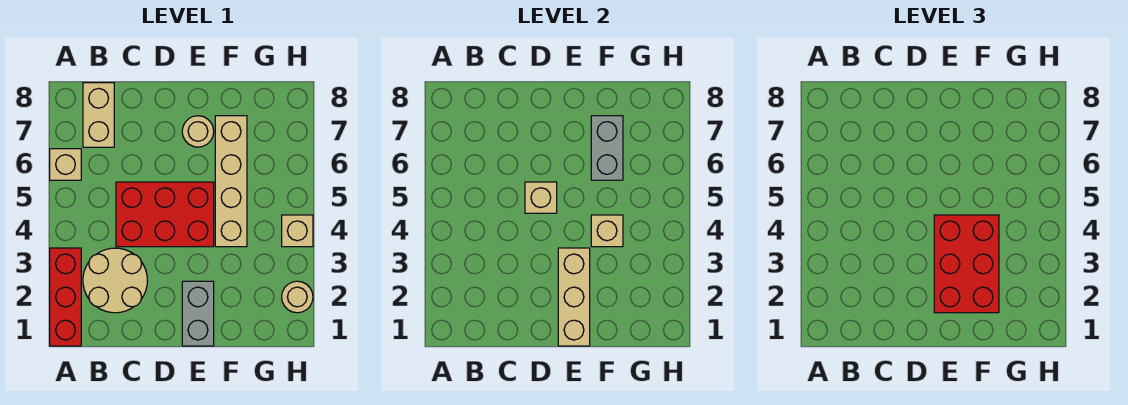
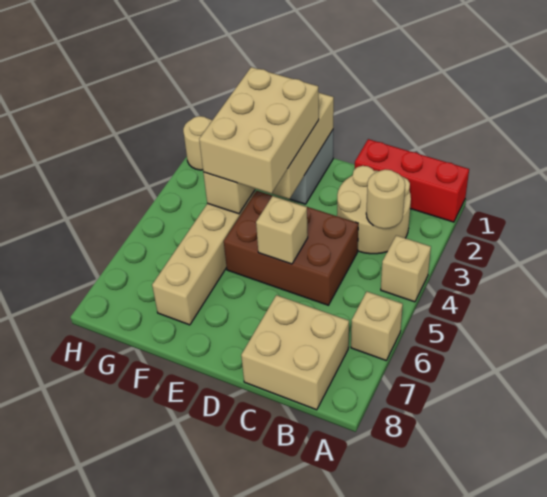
red 1x3 brick [50,248,81,346] -> red 1x3 brick turned to [355,139,469,222]
tan 1x2 brick [83,83,114,147] -> tan 2x2 brick [241,295,349,410]
red 2x3 brick [116,182,214,247] -> brown 2x3 brick [224,191,358,305]
red 2x3 brick [934,215,999,313] -> tan 2x3 brick [199,67,319,194]
tan 1x1 round brick [182,116,214,147] -> tan 1x1 round brick moved to [366,169,405,229]
grey 1x2 brick [591,116,623,180] -> none
tan 1x1 brick [282,215,313,247] -> tan 1x1 brick moved to [381,235,431,302]

